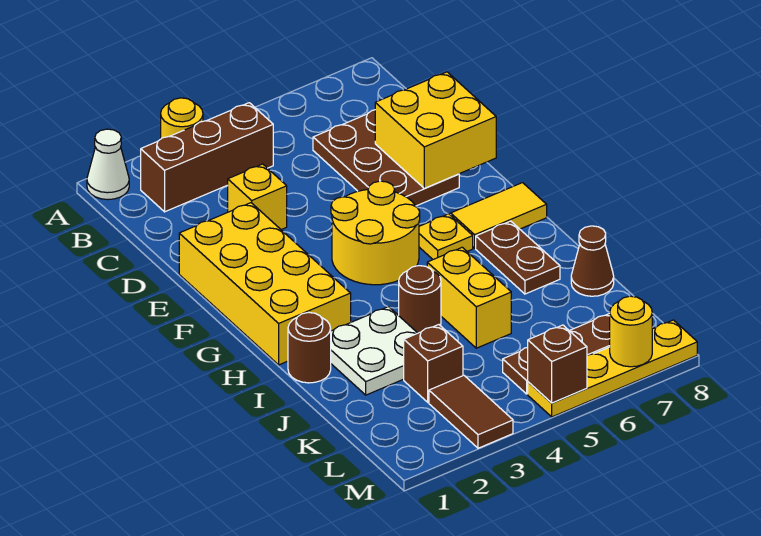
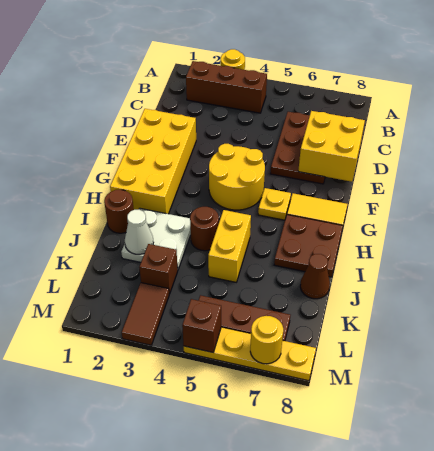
white 1x1 cone [87,129,129,200] -> white 1x1 cone moved to [125,210,153,255]
yellow 1x1 brick [228,164,287,230] -> none
brown 1x2 plate [476,221,560,294] -> brown 2x2 plate [274,215,343,277]

